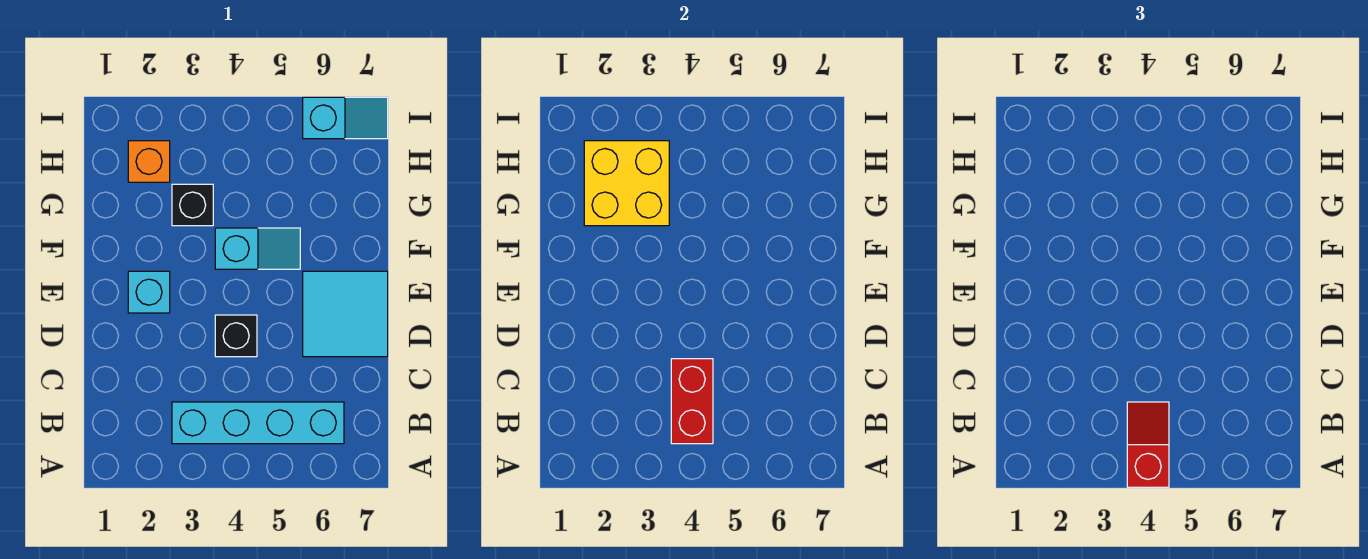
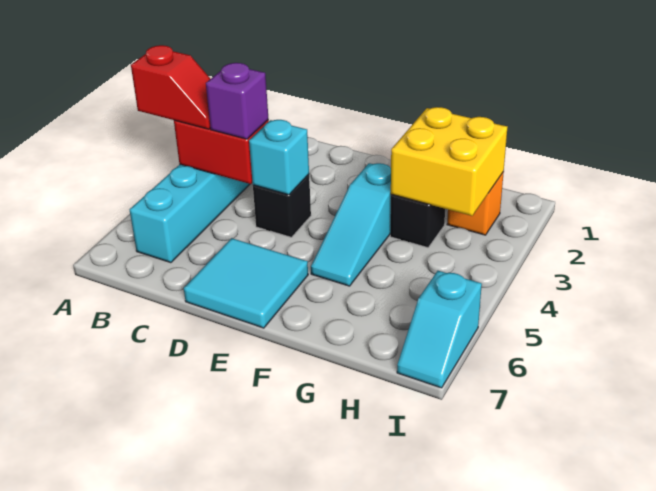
none -> purple 1x1 brick [206,63,269,139]
cyan 1x1 brick [128,271,170,313] -> cyan 1x1 brick moved to [249,120,309,195]
cyan 1x2 slope [215,228,300,269] -> cyan 1x3 slope [311,163,391,286]

